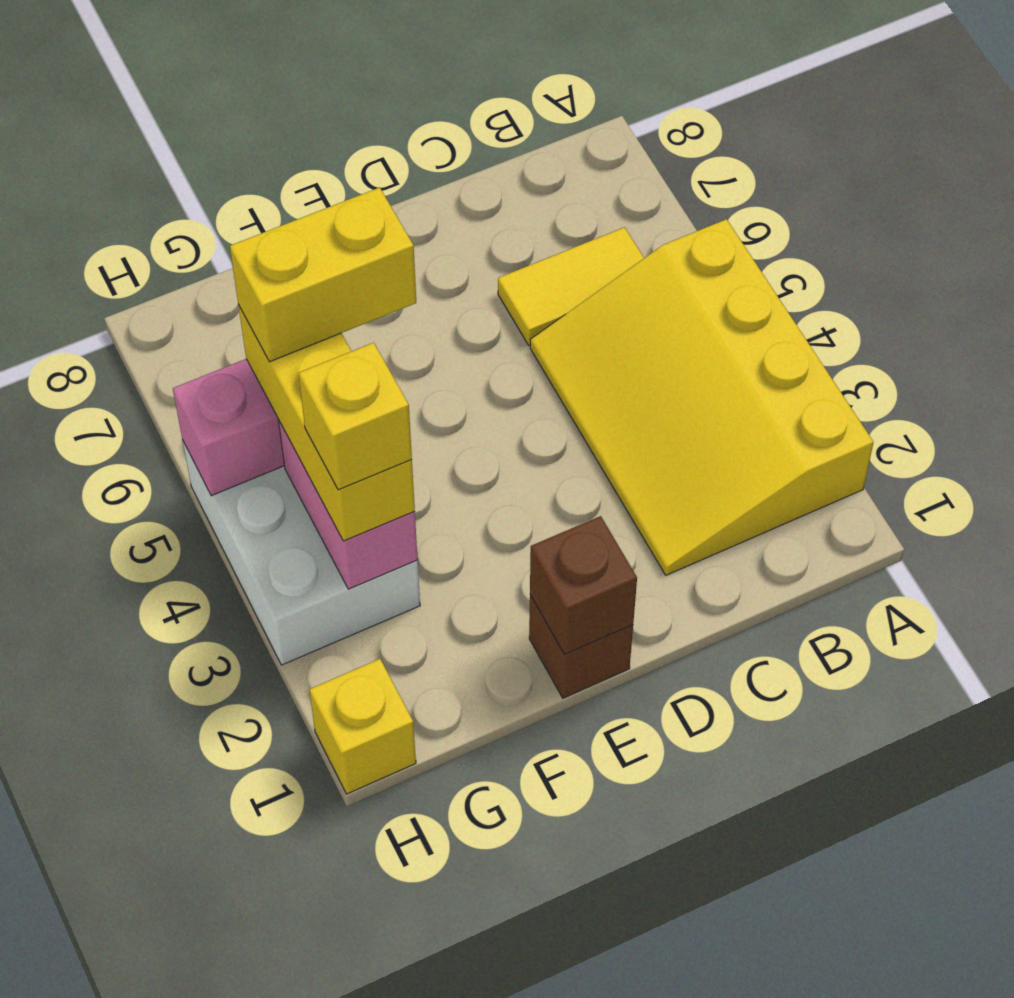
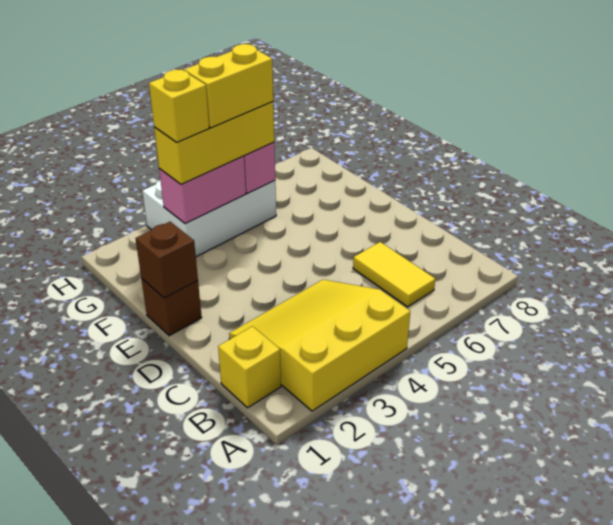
yellow 3x4 slope [530,219,874,575] -> yellow 3x3 slope [229,280,410,411]
yellow 1x2 brick [230,187,416,362] -> yellow 1x2 brick turned to [184,44,273,128]
yellow 1x1 brick [309,659,416,794] -> yellow 1x1 brick moved to [218,326,281,408]

